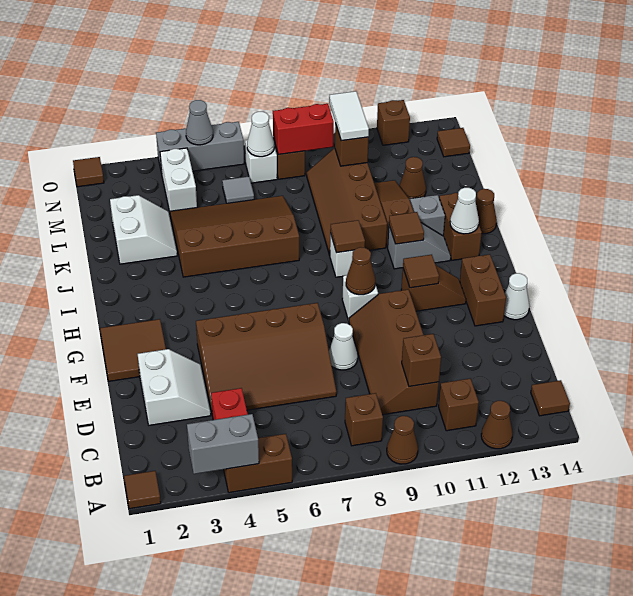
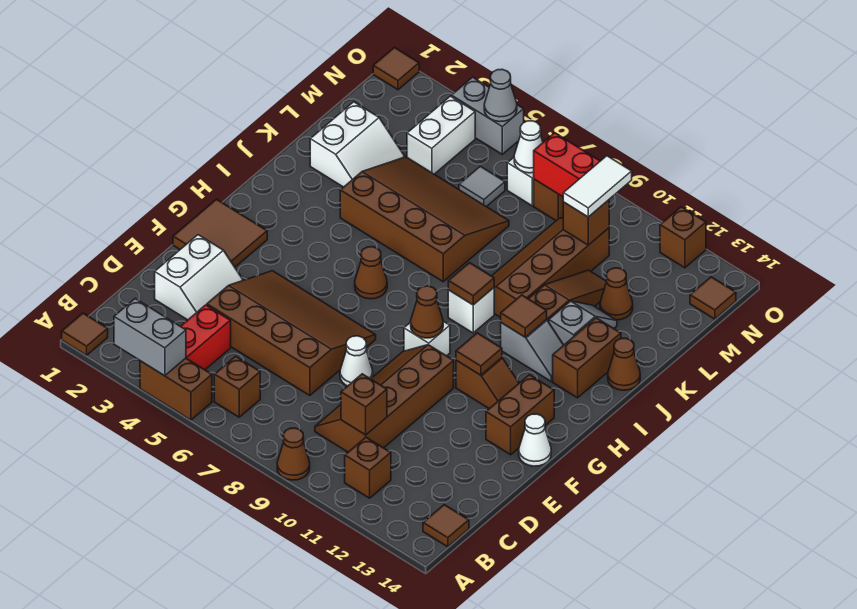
brown 1x1 cone [481,401,513,449] -> brown 1x1 cone moved to [355,247,387,299]
brown 1x1 brick [345,393,383,446] -> brown 1x1 brick moved to [214,356,260,417]
brown 3x4 slope [196,303,336,412] -> brown 3x4 slope turned to [207,271,376,396]
white 1x1 cone [450,188,479,234] -> none
grey 1x3 brick [156,122,244,173] -> grey 1x2 brick [452,77,524,154]

